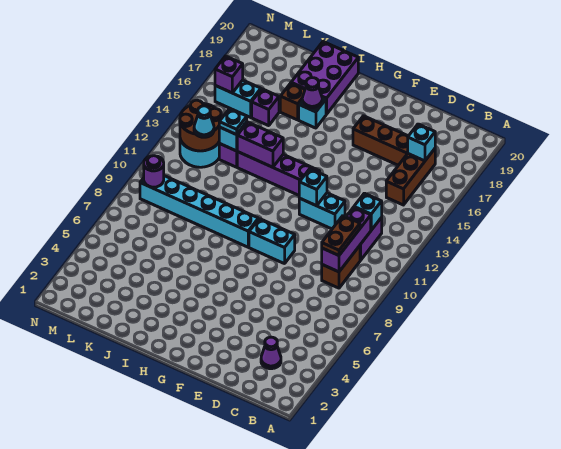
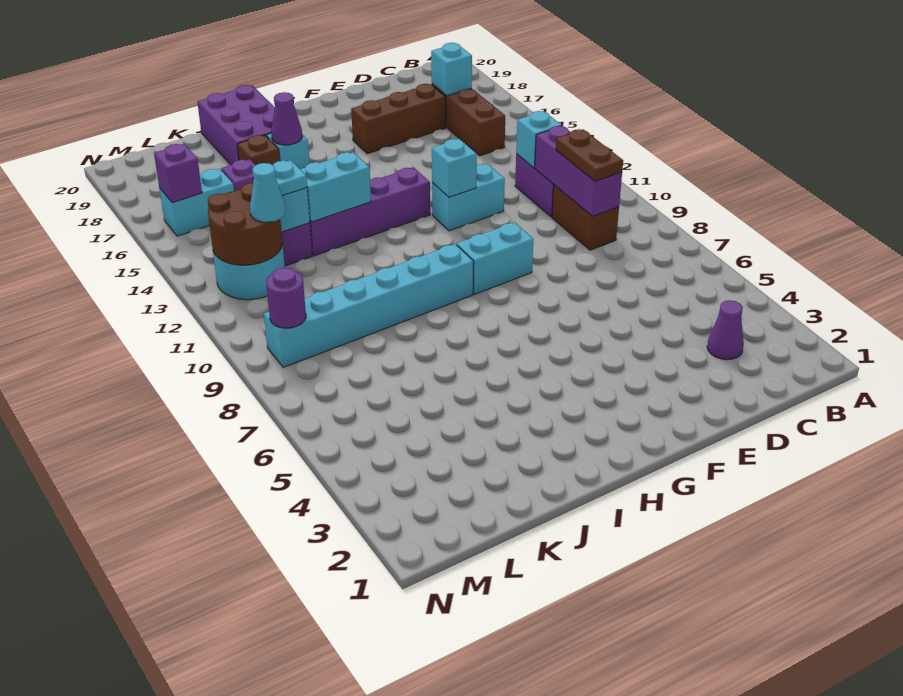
purple 1x2 brick [237,122,283,167] -> cyan 1x2 brick [300,152,371,222]

